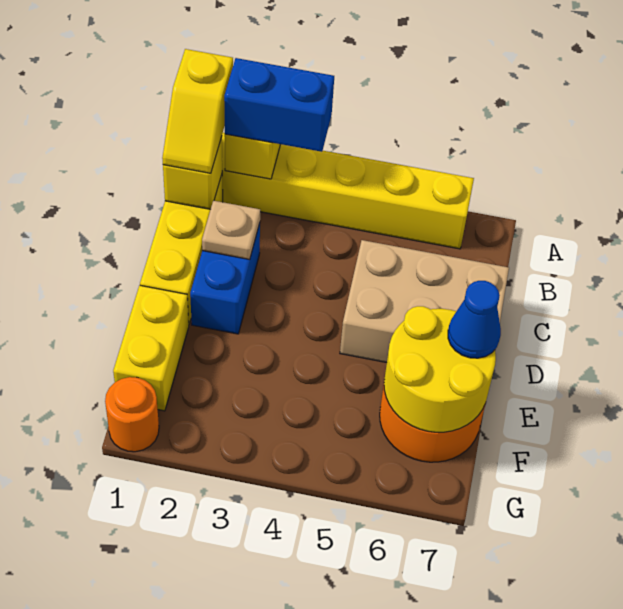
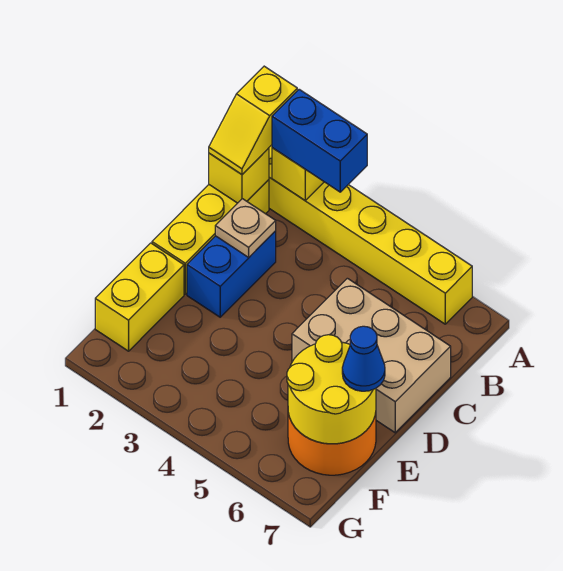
orange 1x1 round brick [105,377,159,452] -> none

